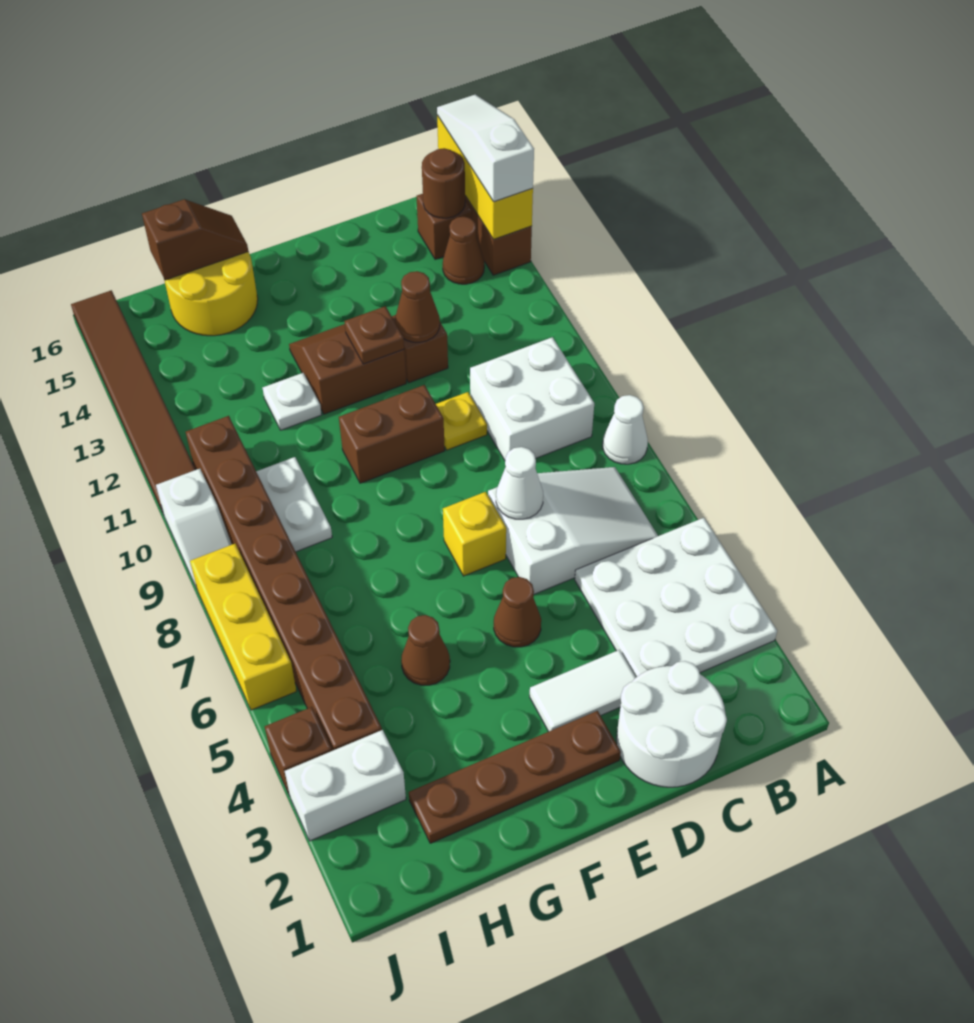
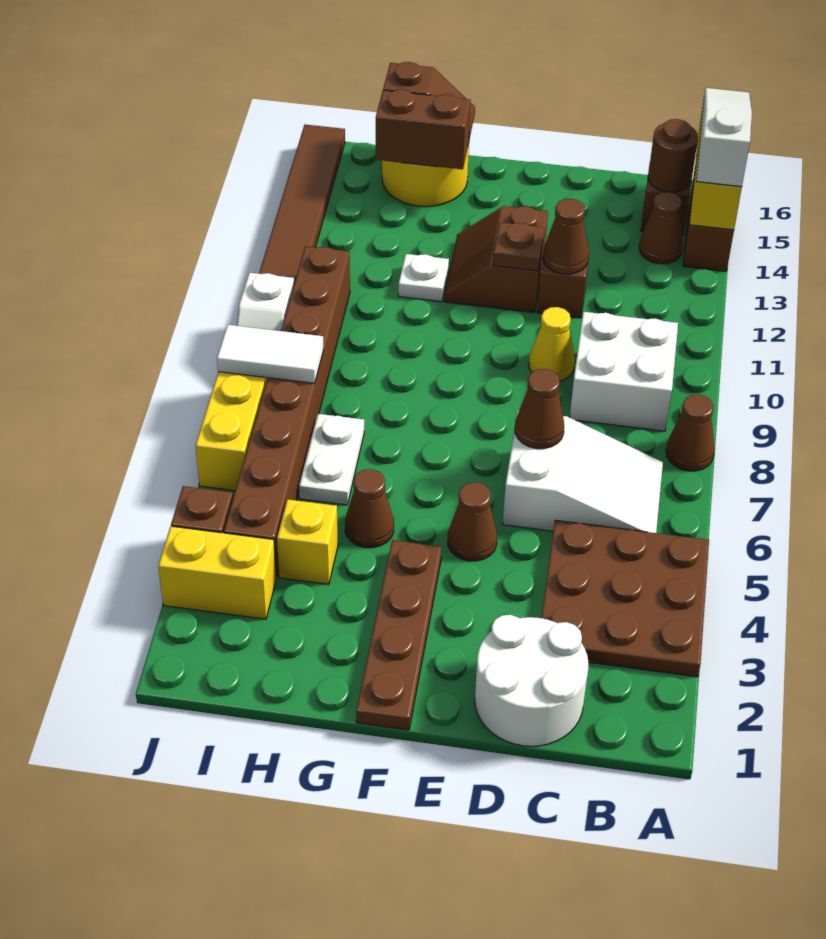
white 3x3 plate [575,518,777,677] -> brown 3x3 plate [541,520,709,677]
white 1x1 cone [603,395,648,464] -> brown 1x1 cone [666,394,715,471]
white 1x2 tile [530,650,636,732] -> white 1x2 tile moved to [217,325,324,383]
white 1x1 cone [496,447,543,519] -> brown 1x1 cone [515,369,564,449]
yellow 1x1 plate [436,392,487,450] -> yellow 1x1 cone [529,307,575,381]
brown 1x4 plate [409,711,621,843] -> brown 1x4 plate turned to [356,540,442,730]
yellow 1x1 brick [443,492,506,576] -> yellow 1x1 brick moved to [277,499,338,584]
brown 1x2 brick [339,385,445,483] -> brown 1x2 brick moved to [376,89,471,169]
brown 2x2 slope [289,324,406,414] -> brown 2x2 slope turned to [444,206,548,313]
white 1x2 plate [256,457,332,552] -> white 1x2 plate moved to [299,414,364,505]
white 1x2 brick [285,730,406,841] -> yellow 1x2 brick [158,526,277,619]

